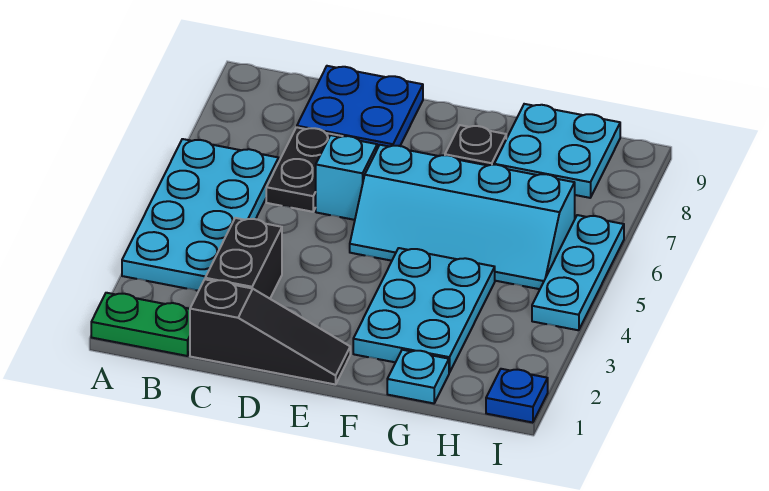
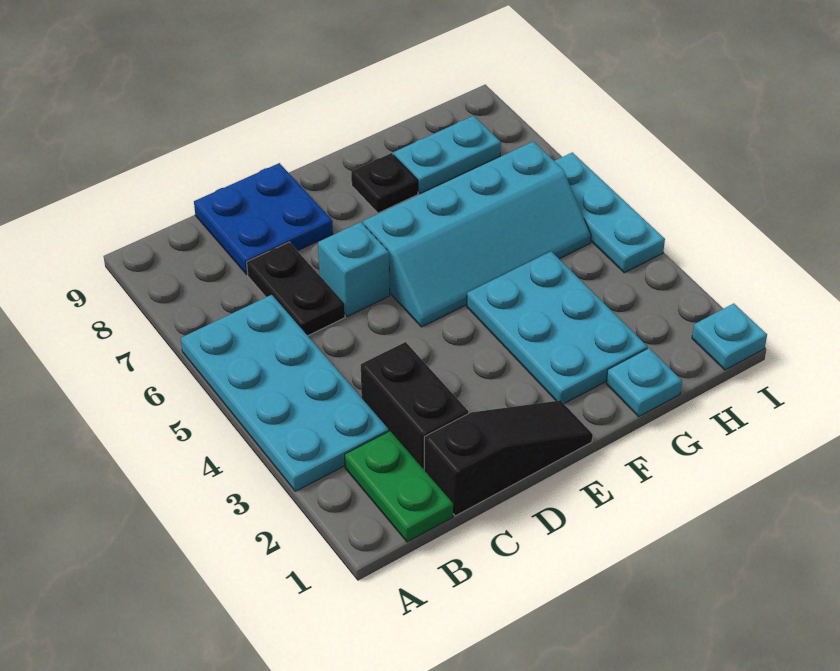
green 1x2 plate [91,293,190,356] -> green 1x2 plate turned to [345,431,453,542]
cyan 2x2 plate [494,104,620,198] -> cyan 1x2 plate [393,116,501,193]
blue 1x1 plate [486,369,548,423] -> cyan 1x1 plate [692,303,767,370]

